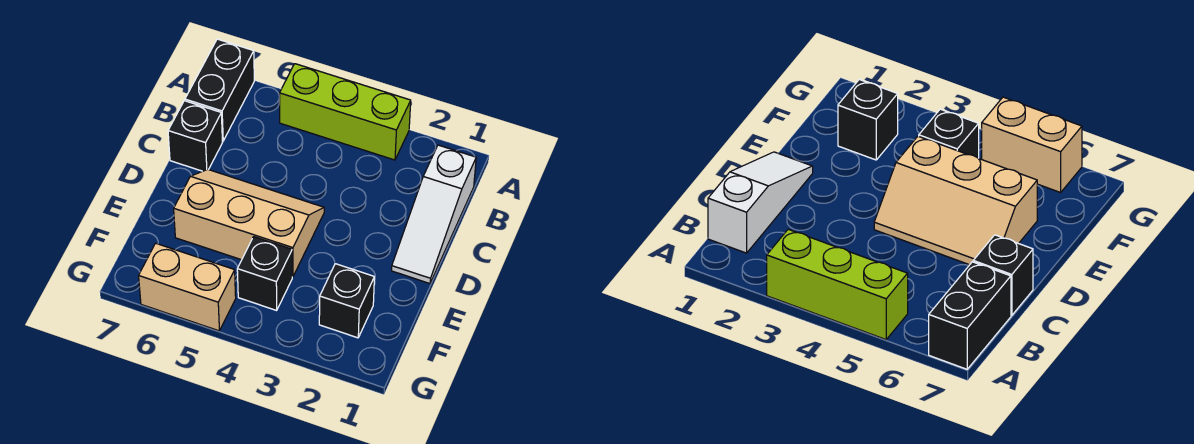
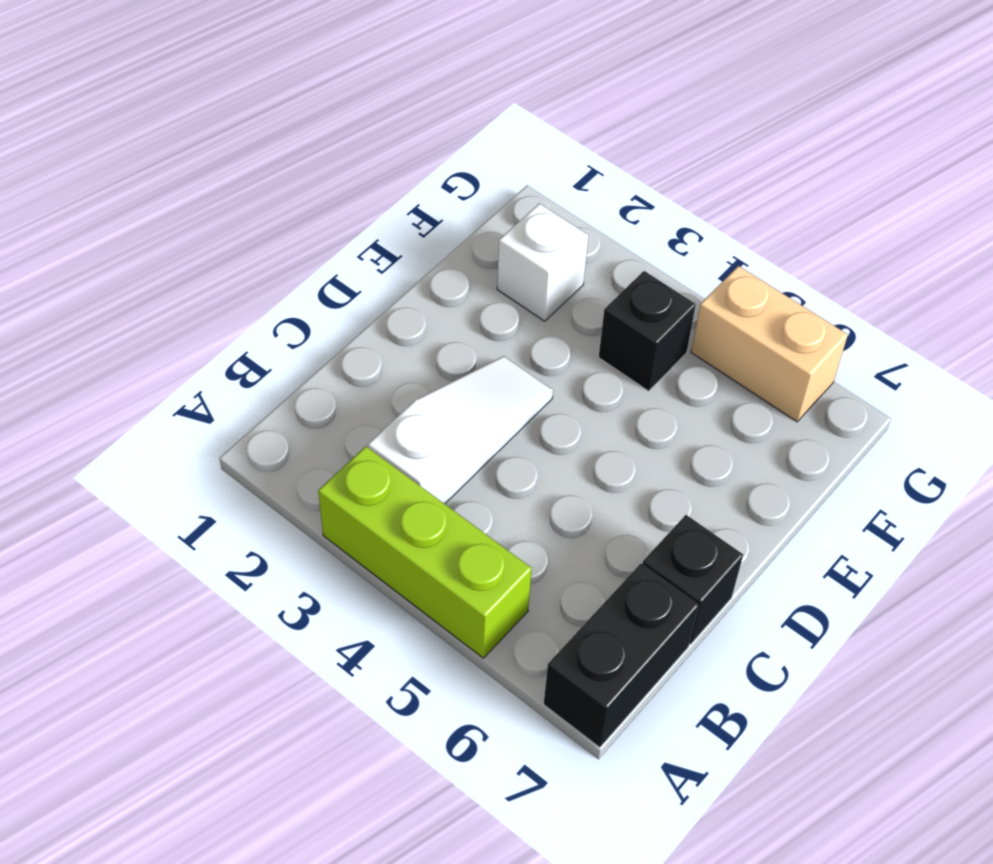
white 1x3 slope [392,145,476,283] -> white 1x3 slope moved to [368,356,553,504]
tan 2x3 slope [174,169,324,277] -> none
black 1x1 brick [319,264,374,338] -> white 1x1 brick [497,204,588,321]

